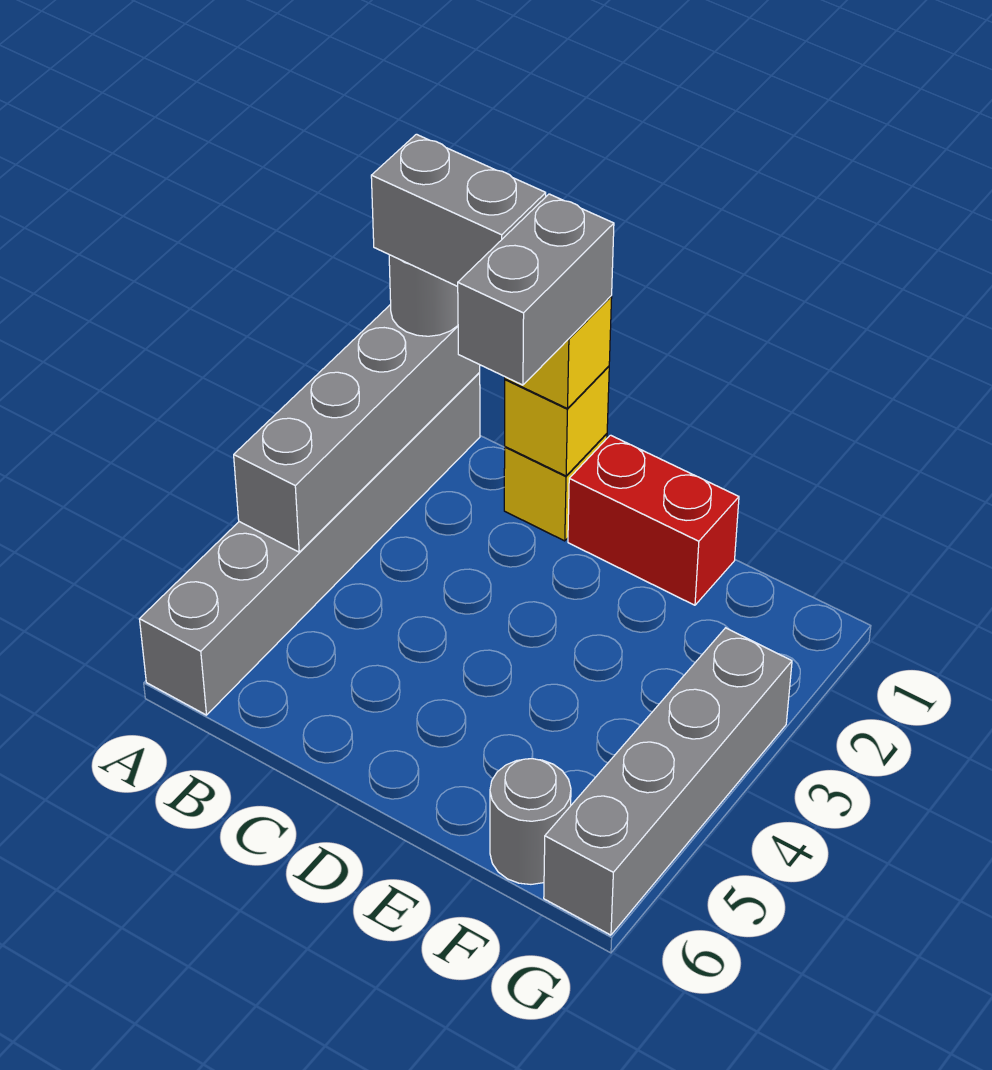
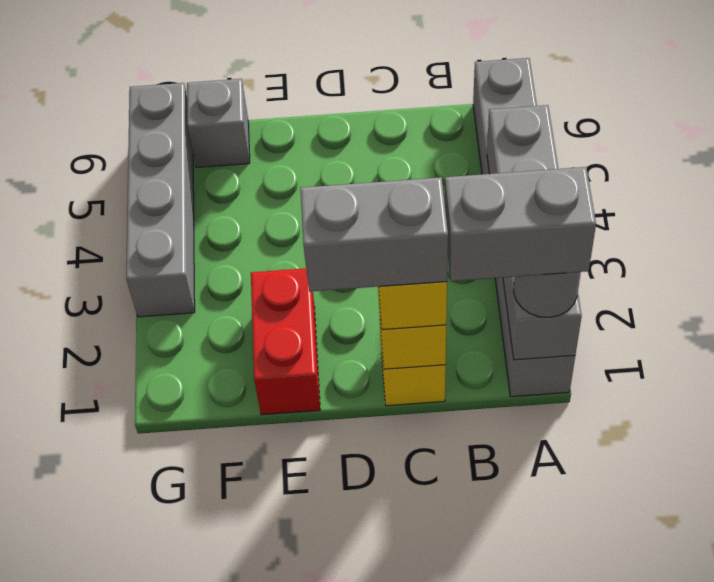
grey 1x2 brick [458,194,614,385] -> grey 1x2 brick turned to [300,177,448,292]
red 1x2 brick [568,435,739,605] -> red 1x2 brick turned to [251,268,320,415]
grey 1x1 round brick [490,759,571,884] -> grey 1x1 brick [187,79,250,168]

